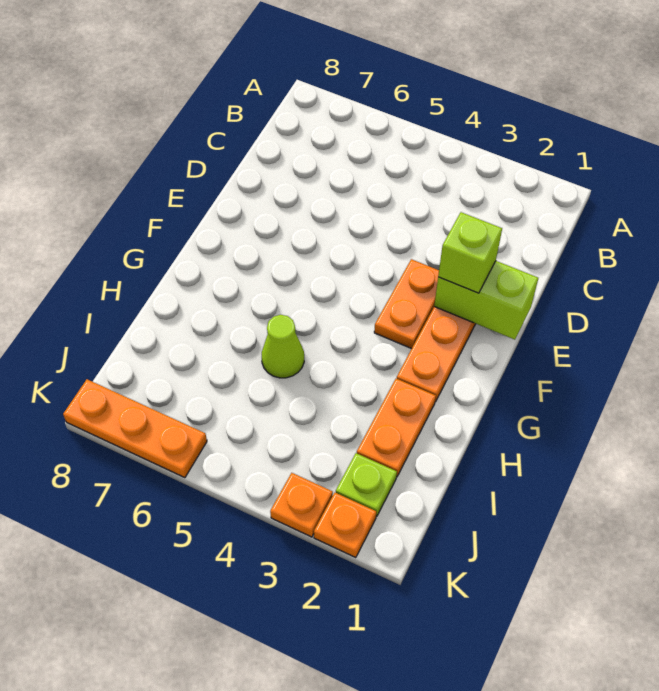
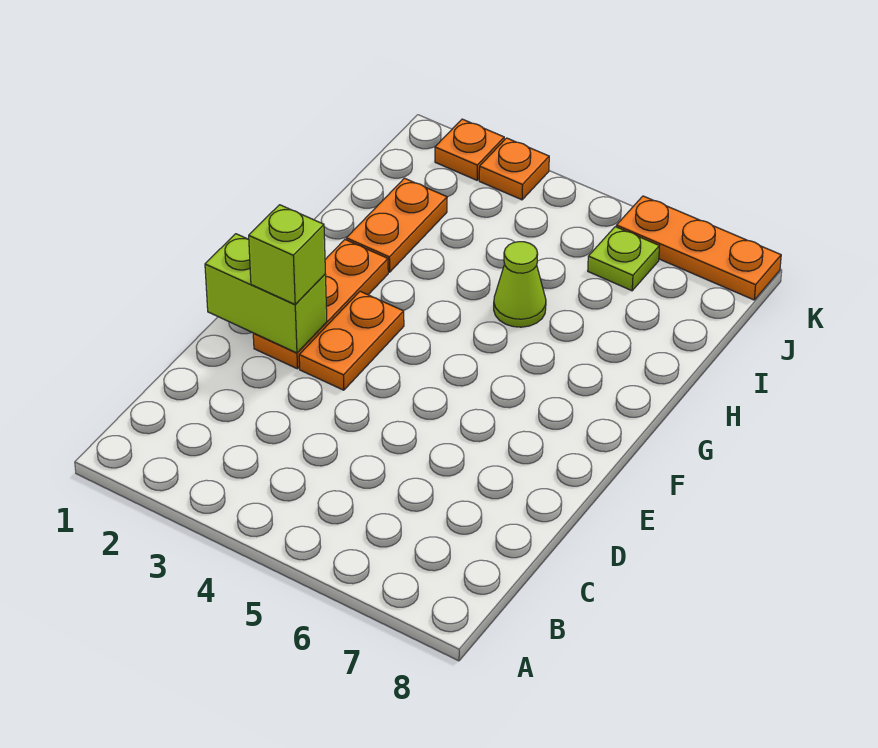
lime 1x1 plate [336,453,397,517] -> lime 1x1 plate moved to [588,227,659,291]

